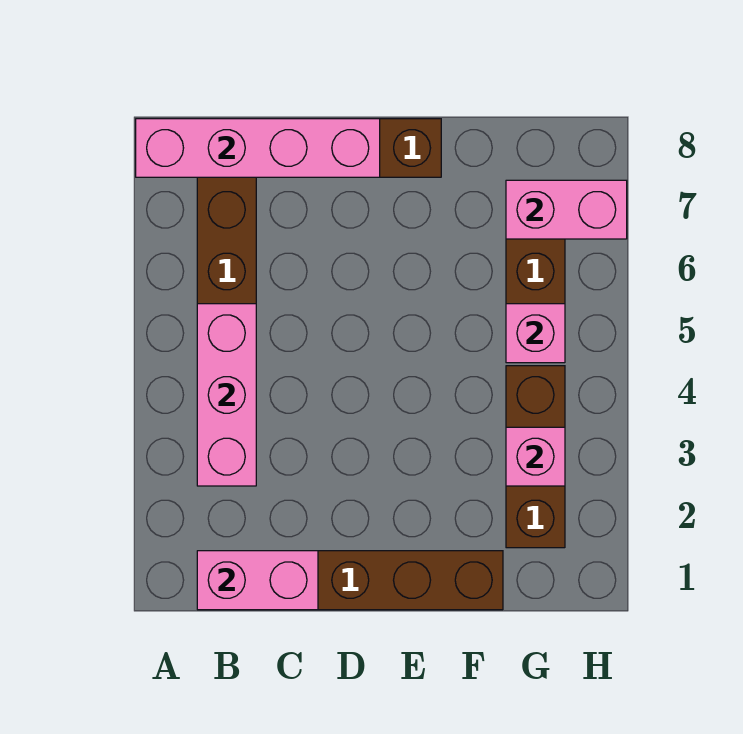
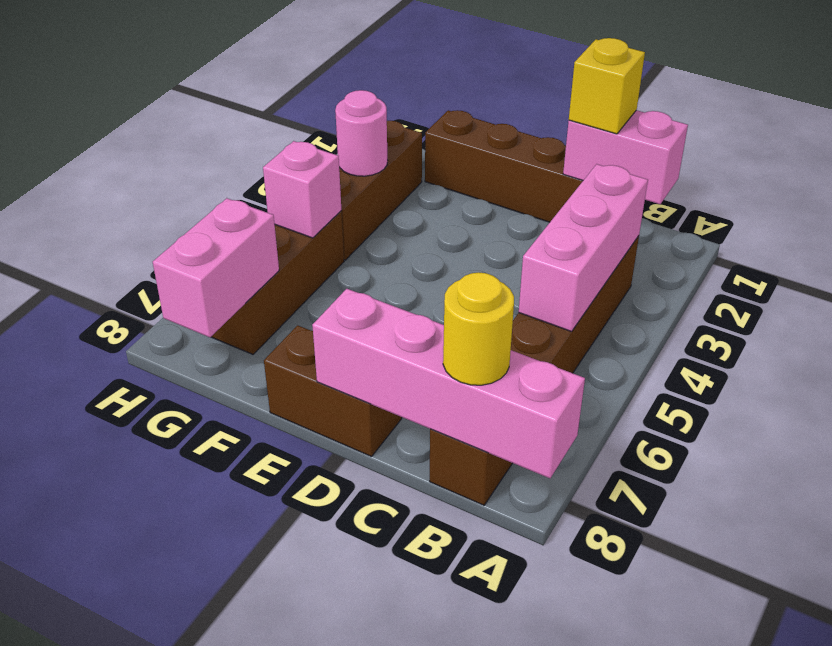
none -> yellow 1x1 round brick [443,272,514,385]
none -> yellow 1x1 brick [569,38,645,134]
pink 1x1 brick [506,427,565,486] -> pink 1x1 round brick [335,90,388,176]
pink 1x2 brick [506,180,627,239] -> pink 1x2 brick turned to [153,198,279,337]

